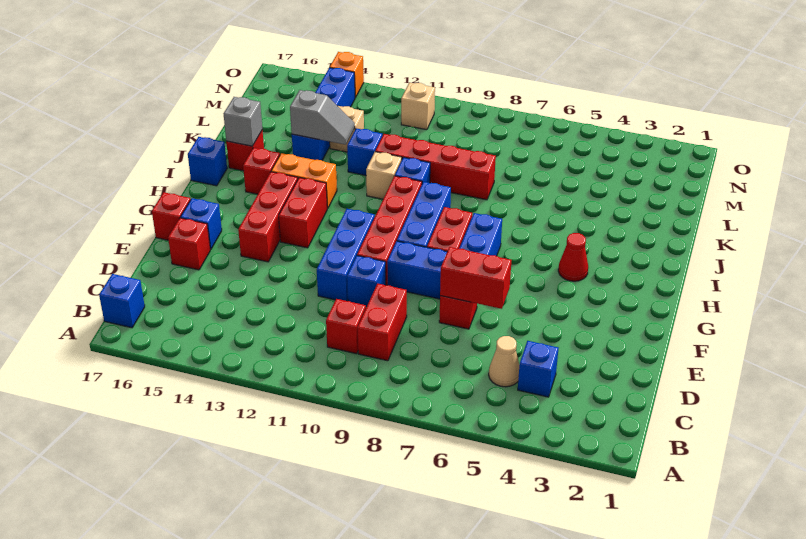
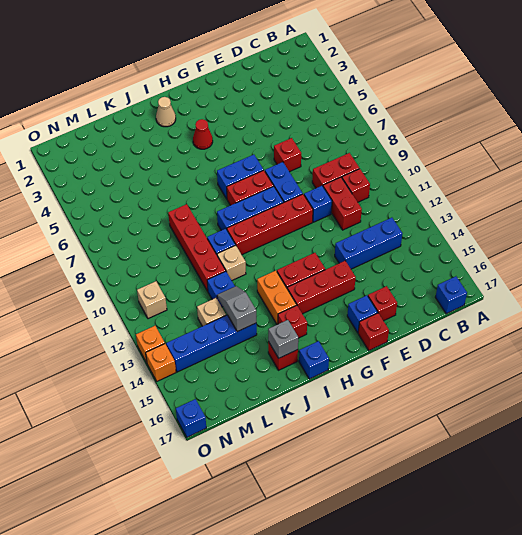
blue 1x1 brick [518,341,559,397] -> blue 1x1 brick moved to [176,399,206,437]
tan 1x1 cone [489,336,519,387] -> tan 1x1 cone moved to [156,97,176,127]
red 1x2 brick [440,247,511,309] -> red 1x2 brick moved to [323,177,362,230]
blue 1x3 brick [317,209,375,301] -> blue 1x3 brick moved to [335,218,402,269]
none -> orange 1x1 brick [136,326,165,363]

